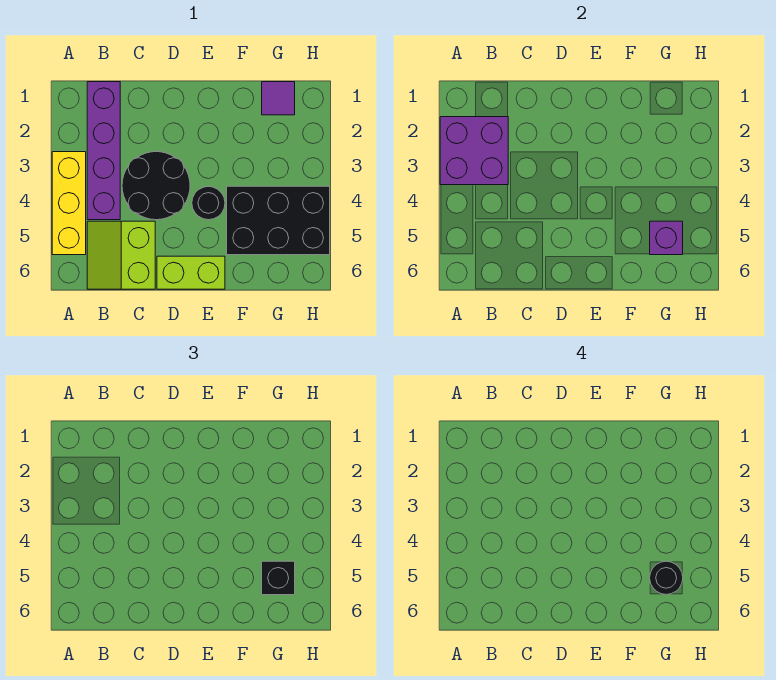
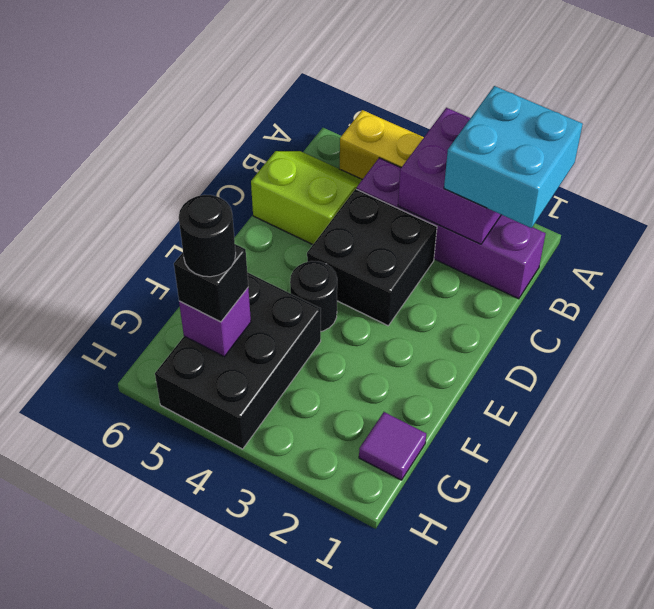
none -> cyan 2x2 brick [444,86,583,228]
black 2x2 round brick [122,152,190,220] -> black 2x2 brick [307,189,437,326]
lime 1x2 brick [157,256,225,289] -> none

